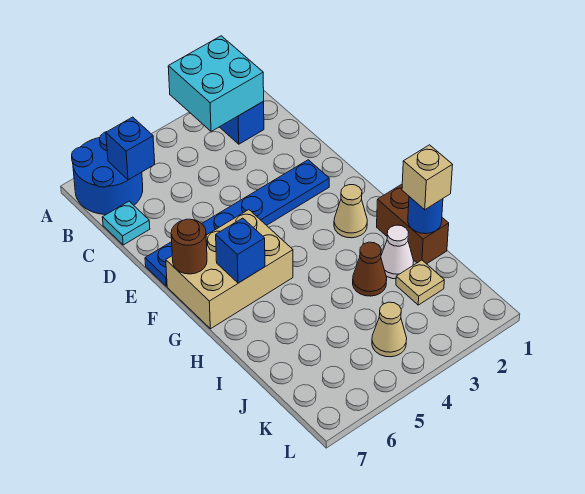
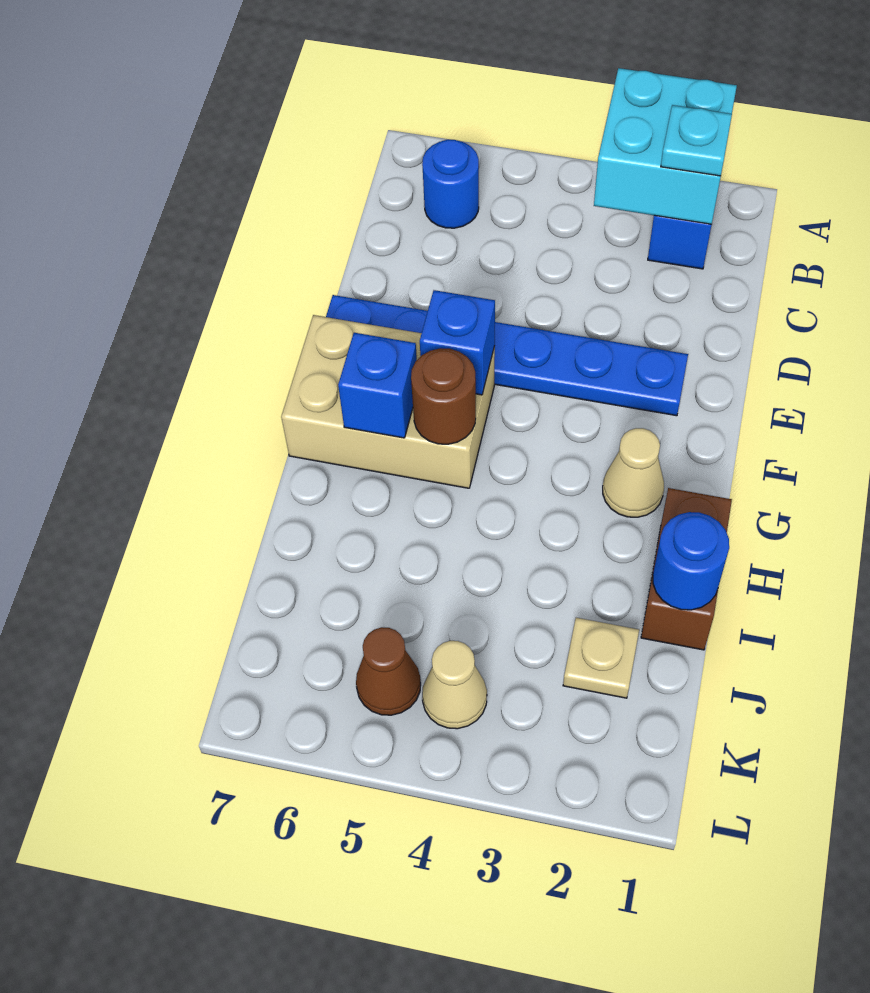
blue 2x2 round brick [72,132,143,214] -> blue 1x1 round brick [422,140,479,228]
blue 1x1 brick [106,117,155,180] -> blue 1x1 brick moved to [420,290,495,395]
cyan 1x1 plate [102,201,150,245] -> cyan 1x1 plate moved to [661,105,732,176]
brown 1x1 round brick [171,219,207,274] -> brown 1x1 round brick moved to [411,348,476,444]
tan 1x1 brick [402,145,452,210] -> none
white 1x1 cone [381,225,413,279] -> none
brown 1x1 cone [353,242,387,296] -> brown 1x1 cone moved to [356,627,421,715]

